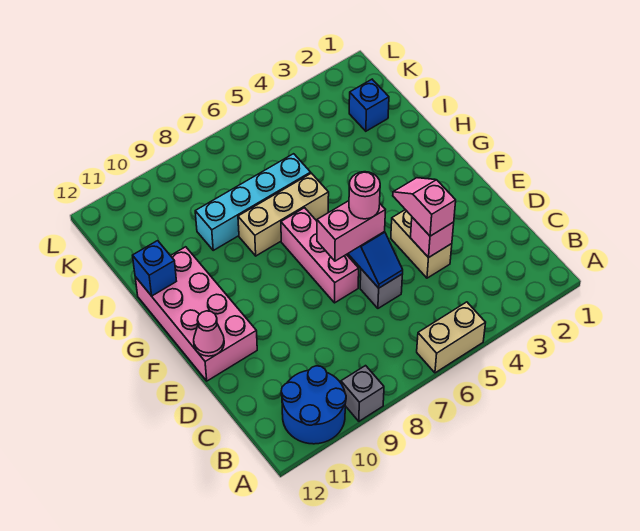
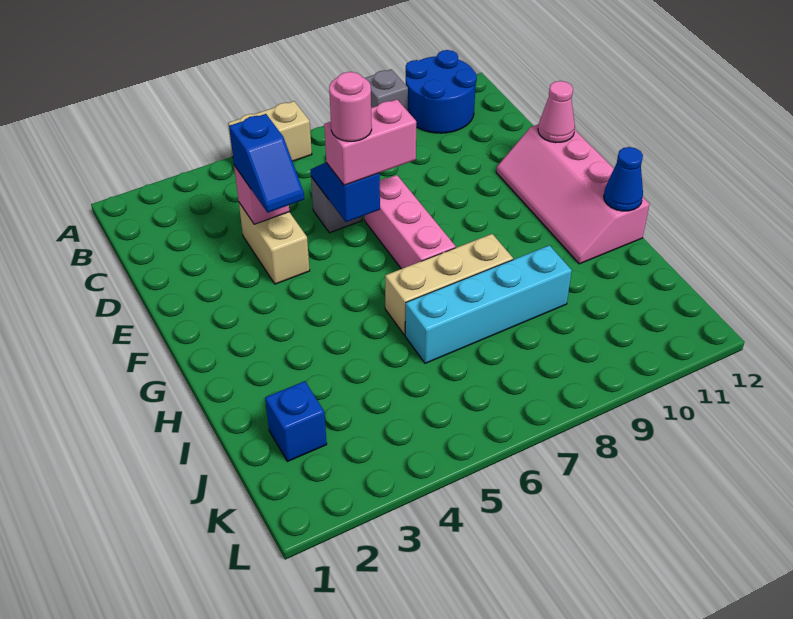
pink 1x2 slope [393,178,456,236] -> blue 1x2 slope [229,114,304,213]
pink 2x4 brick [135,247,257,381] -> pink 2x4 slope [496,124,649,264]
blue 1x1 brick [133,241,176,296] -> blue 1x1 cone [604,147,643,211]

